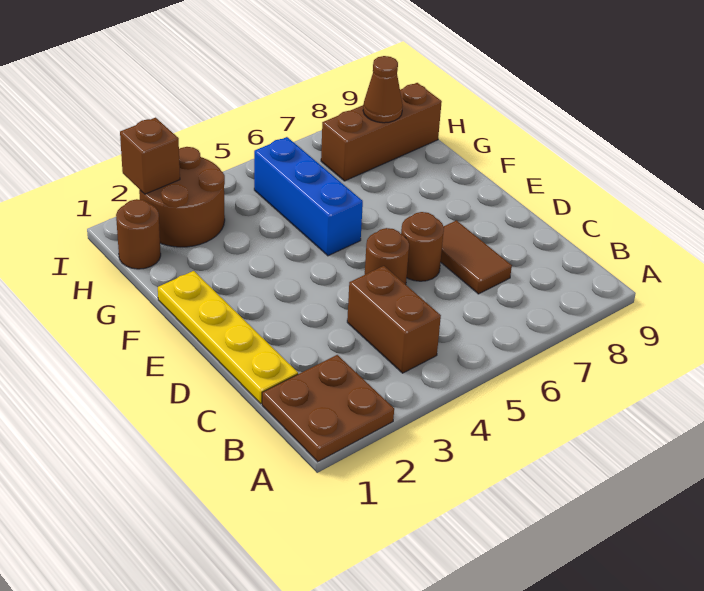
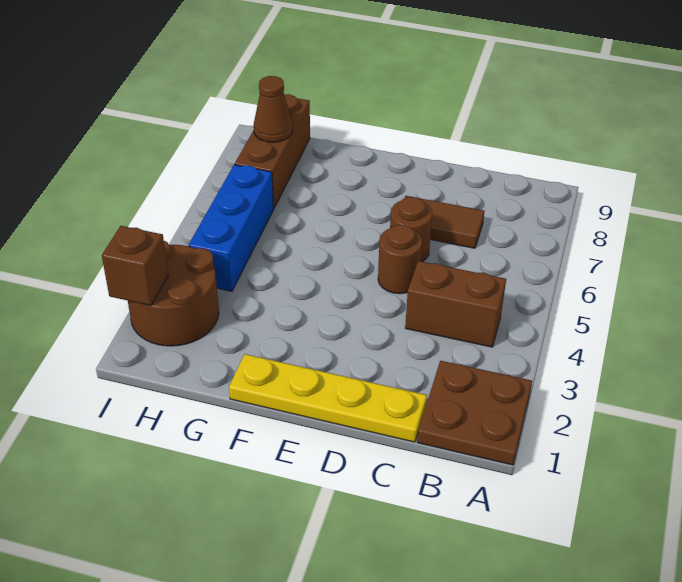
blue 1x3 brick [254,137,363,256] -> blue 1x3 brick turned to [188,165,274,291]
brown 1x1 round brick [116,199,161,269] -> none

